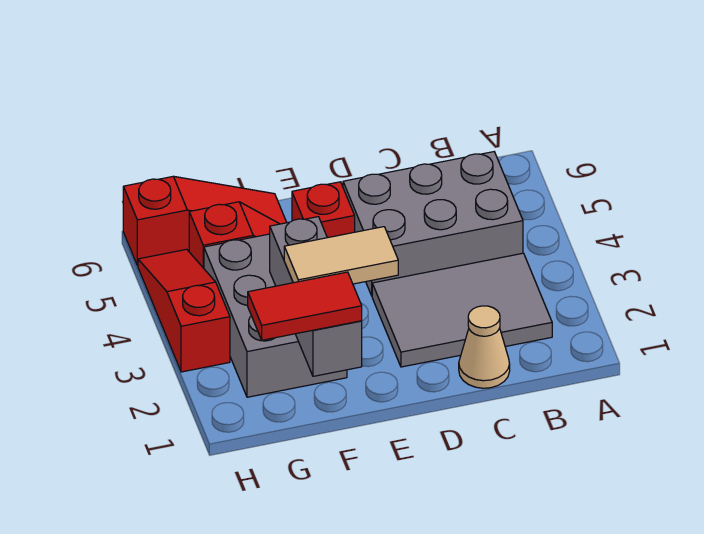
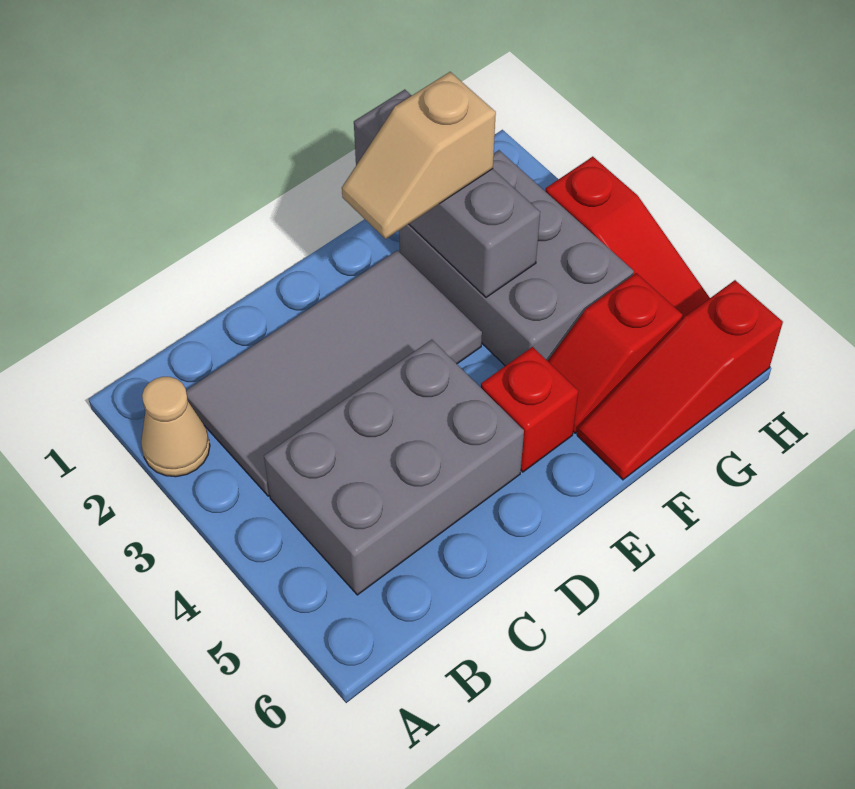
grey 2x3 tile [372,253,552,367] -> grey 2x4 tile [186,250,482,496]
tan 1x1 cone [459,306,510,388] -> tan 1x1 cone moved to [141,377,210,477]
tan 1x2 tile [284,227,398,284] -> tan 1x2 slope [342,72,496,239]
red 1x2 tile [248,272,362,340] -> none

